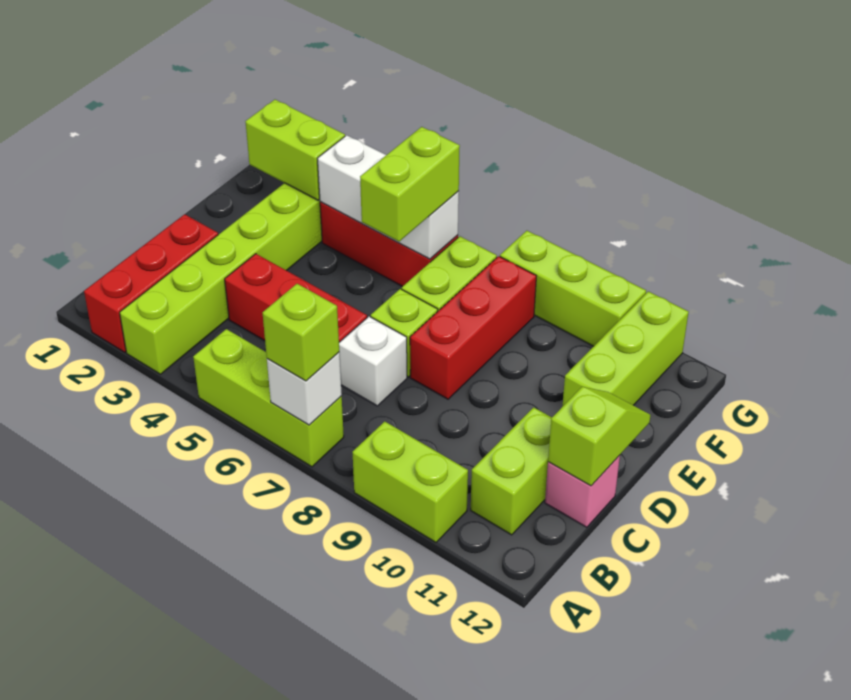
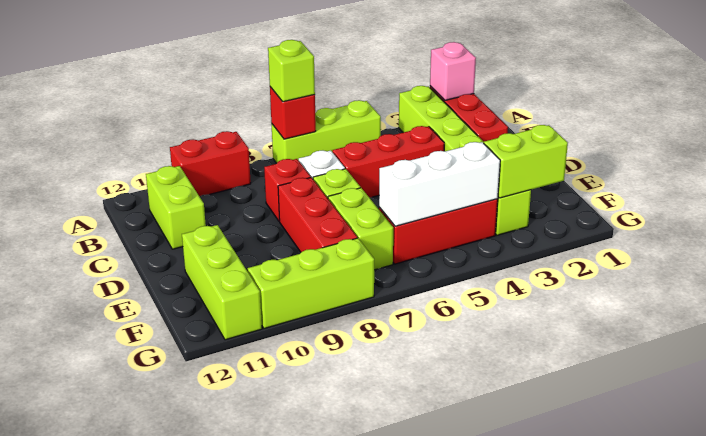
white 1x1 brick [267,352,342,425] -> red 1x1 brick [270,87,316,139]
lime 1x2 brick [353,421,468,542] -> red 1x2 brick [170,131,251,196]
none -> red 1x1 brick [264,159,311,221]
pink 1x1 brick [545,455,620,527] -> pink 1x1 brick moved to [430,42,476,100]
lime 1x2 slope [548,387,650,486] -> none
lime 1x2 brick [360,127,460,242] -> none

